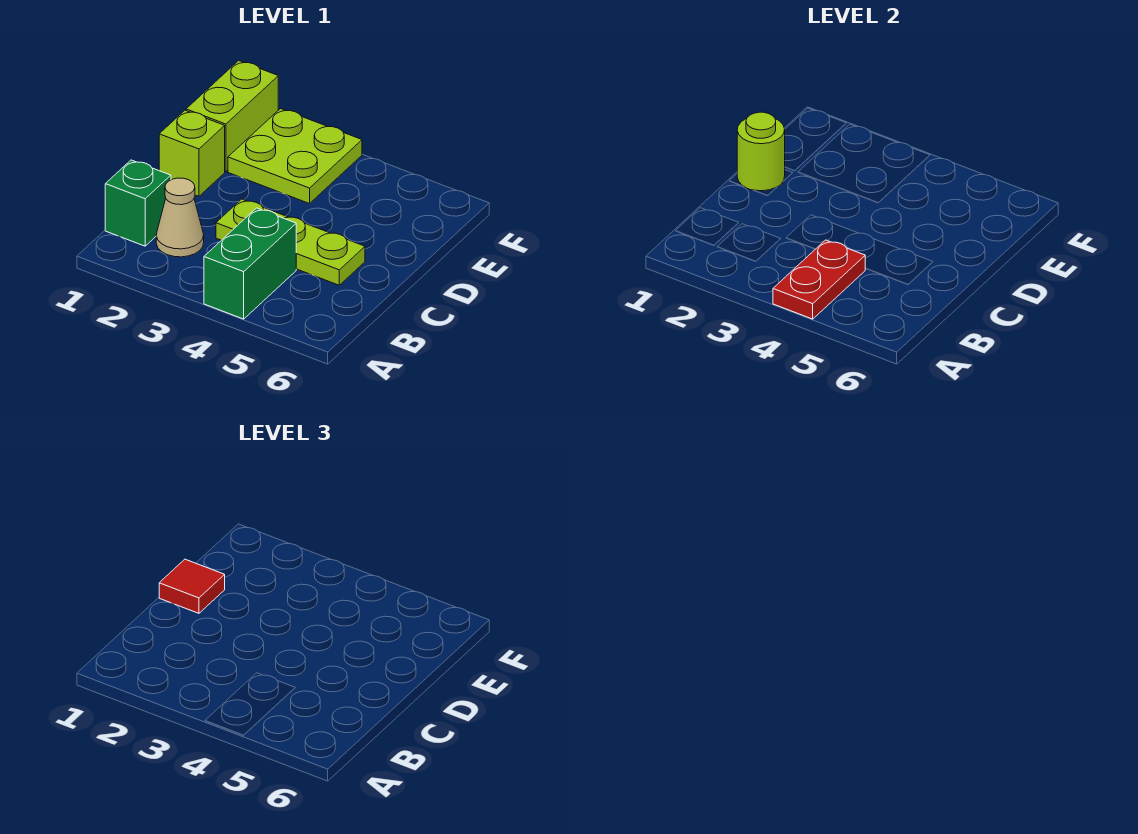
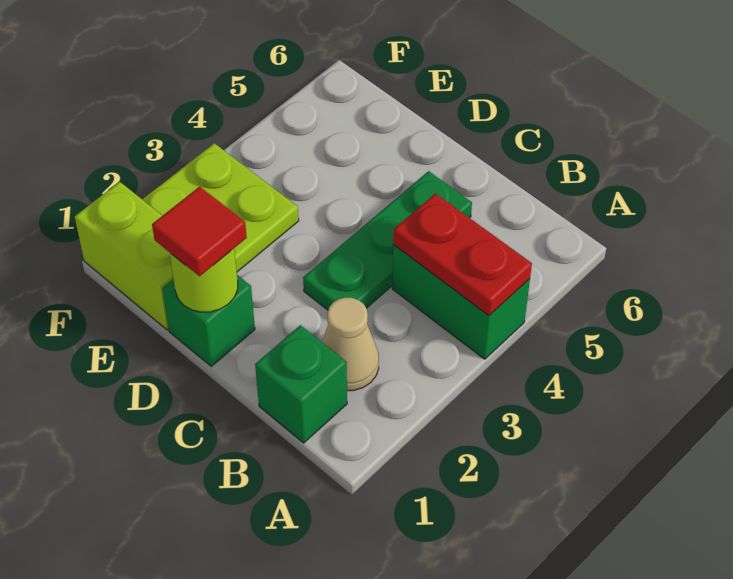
lime 1x3 plate [216,199,365,285] -> green 1x3 plate [303,171,472,310]
lime 1x1 brick [159,110,225,196] -> green 1x1 brick [162,275,255,366]

